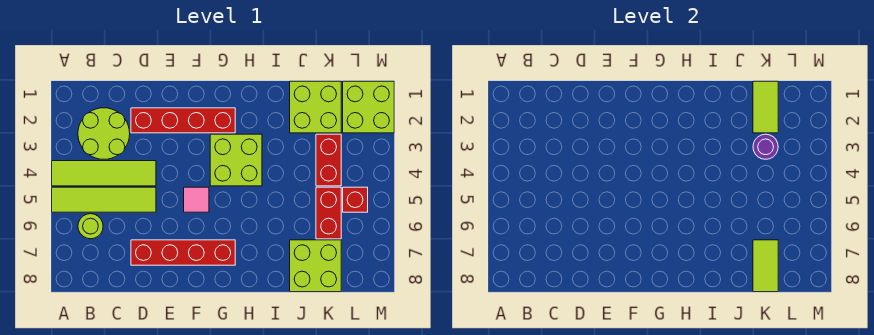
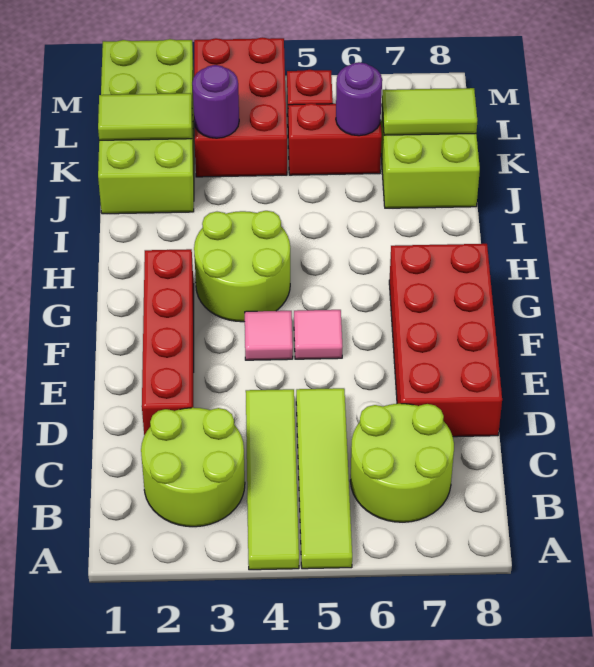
lime 1x1 round brick [78,214,103,239] -> lime 2x2 round brick [350,404,454,522]
red 1x4 brick [131,240,235,265] -> red 2x4 brick [389,244,502,437]
none -> pink 1x1 tile [245,311,293,360]
lime 2x2 brick [210,134,262,186] -> lime 2x2 round brick [194,211,290,322]
red 1x2 brick [316,134,341,186] -> red 2x3 brick [194,37,287,177]
none -> purple 1x1 round brick [336,62,382,136]

